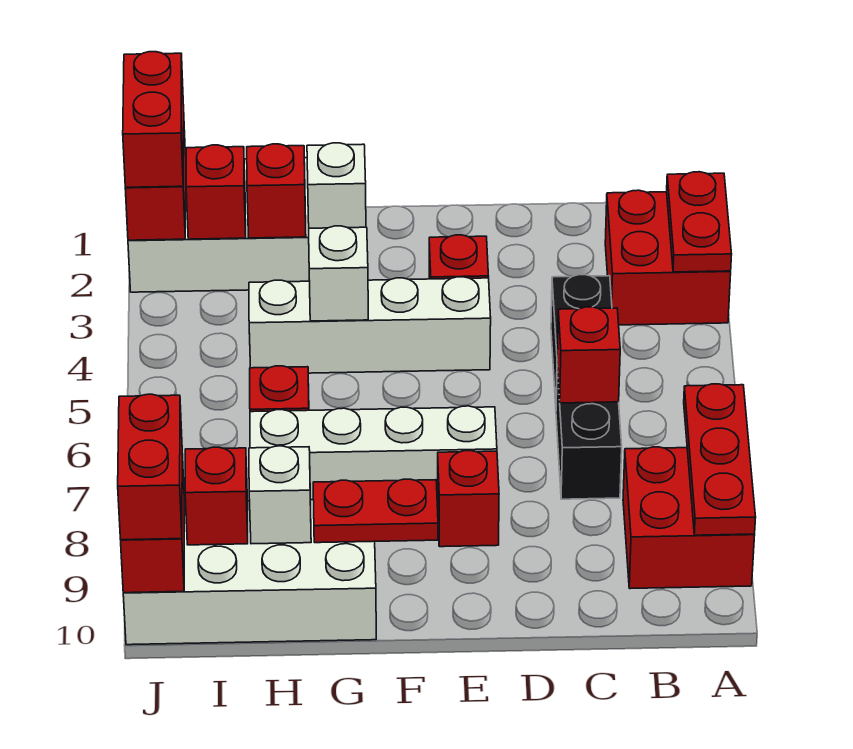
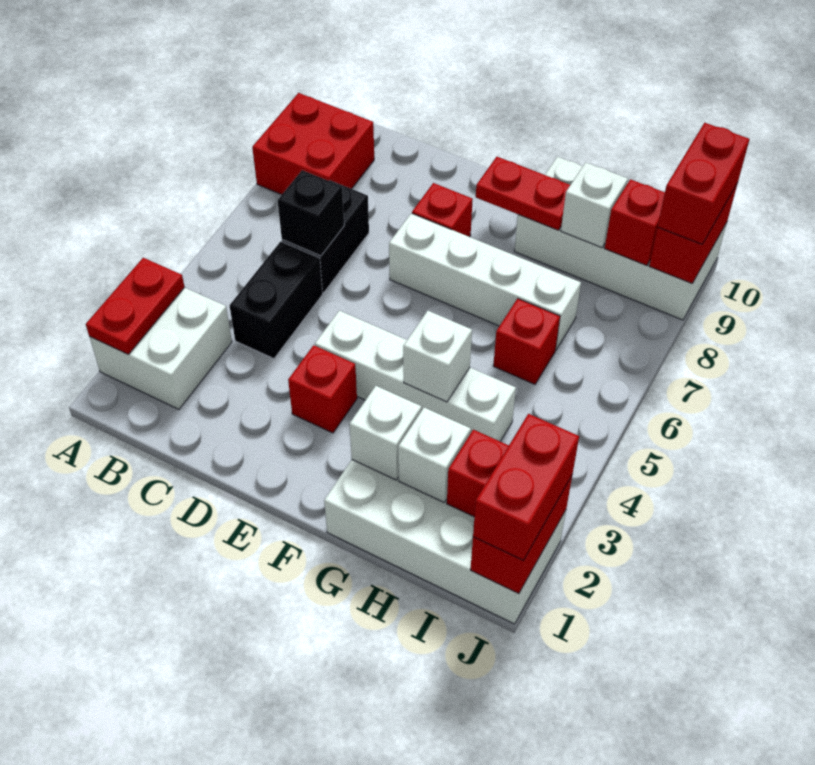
red 2x2 brick [605,190,731,325] -> white 2x2 brick [90,287,232,409]
red 1x3 plate [684,384,756,535] -> none
red 1x1 brick [557,307,620,403] -> black 1x1 brick [278,170,344,256]
red 1x1 brick [247,144,306,238] -> white 1x1 brick [398,408,471,502]

